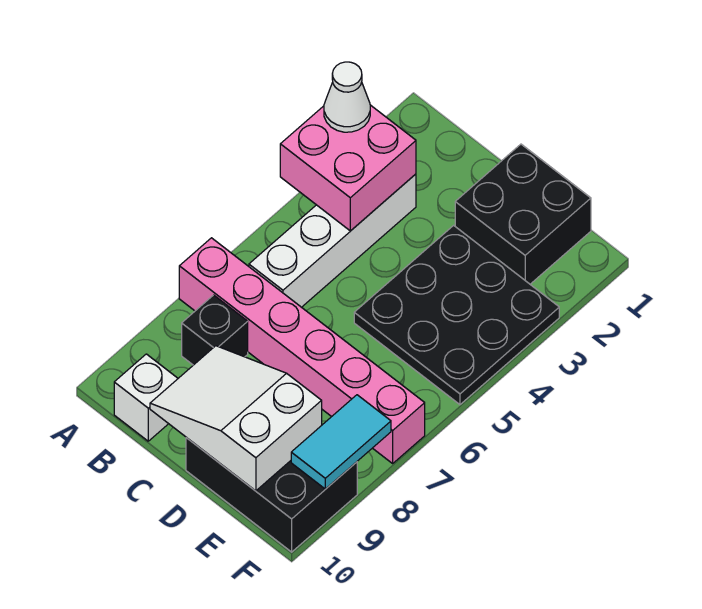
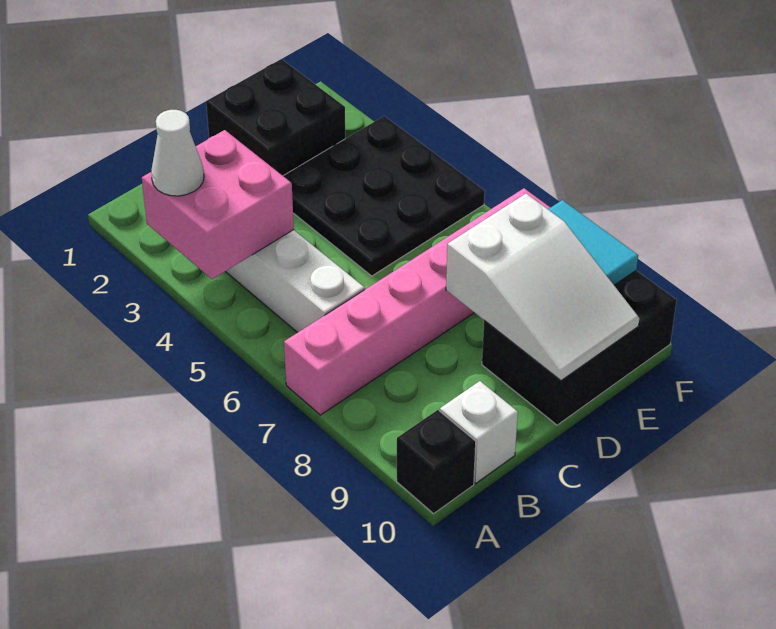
black 1x1 brick [182,295,248,365] -> black 1x1 brick moved to [397,410,476,514]
white 2x3 slope [150,346,322,491] -> white 2x3 slope turned to [446,194,639,380]

